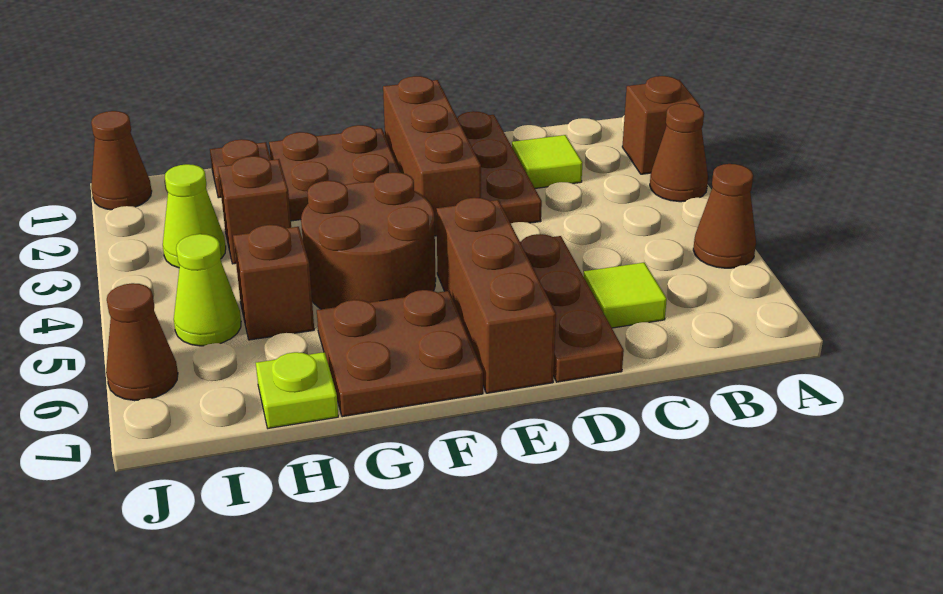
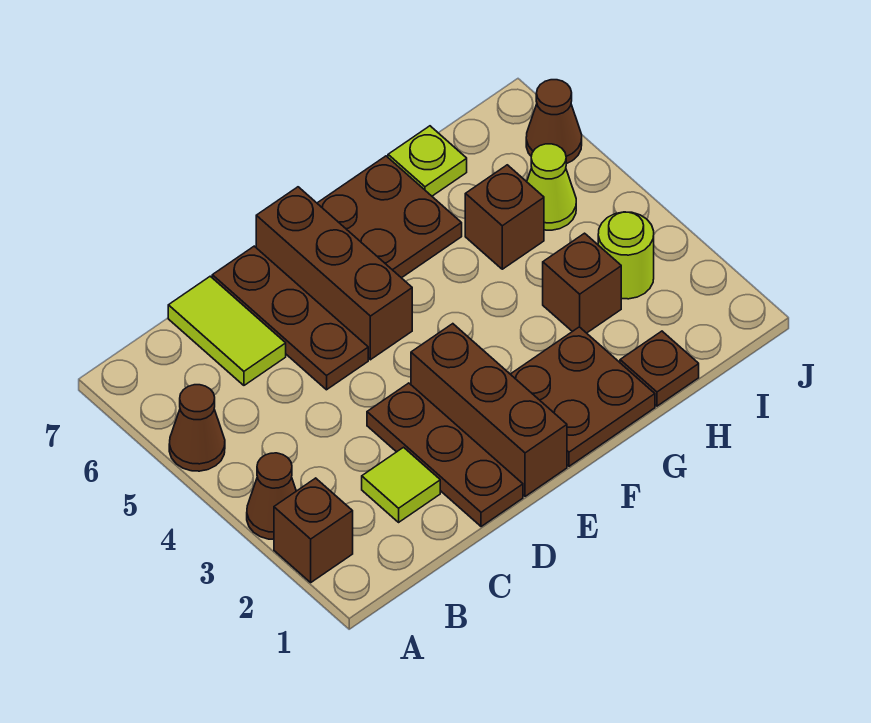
lime 1x1 tile [584,263,667,328] -> lime 1x2 tile [168,276,286,385]
brown 2x2 round brick [301,172,436,309] -> none
lime 1x1 cone [163,164,226,268] -> lime 1x1 round brick [598,212,654,299]
brown 1x1 cone [91,111,152,210] -> none

